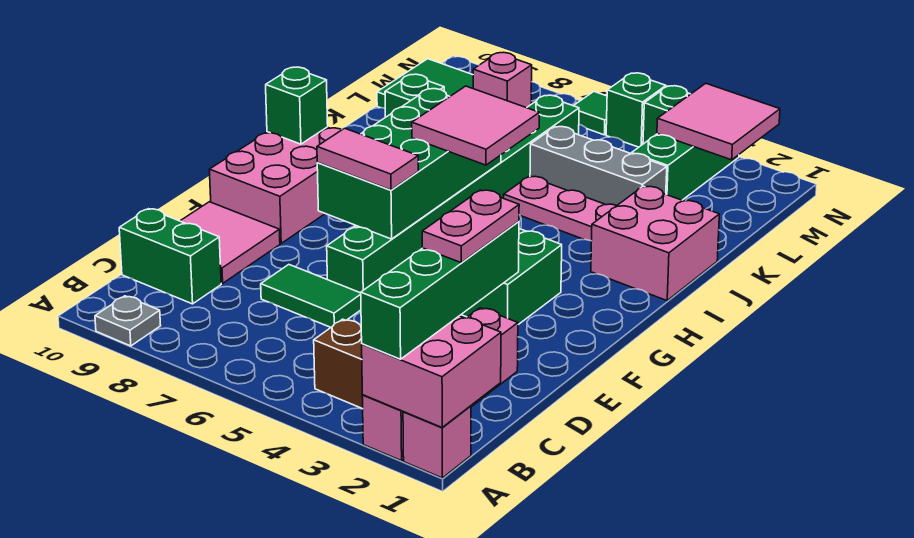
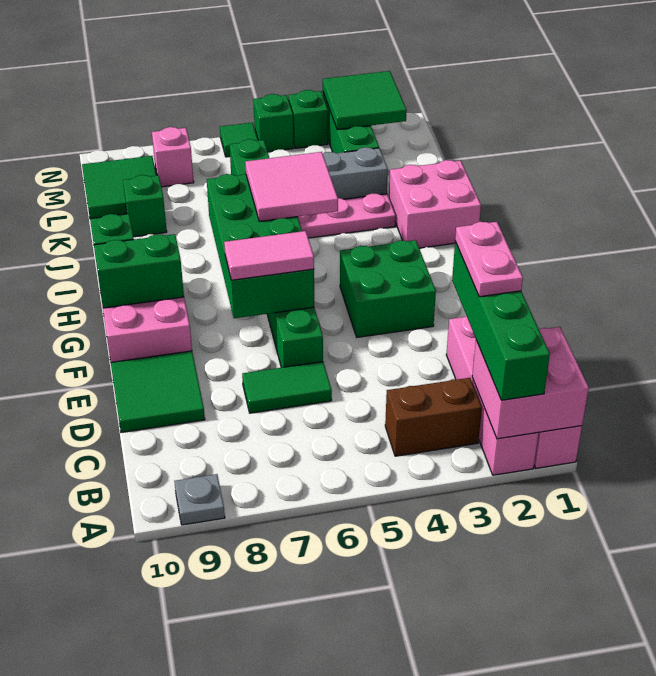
green 1x2 brick [119,209,221,304] -> green 1x2 brick moved to [94,234,184,308]
pink 2x2 tile [181,202,280,283] -> green 2x2 tile [111,351,205,432]
pink 2x2 tile [657,83,780,160] -> green 2x2 tile [323,71,407,130]

